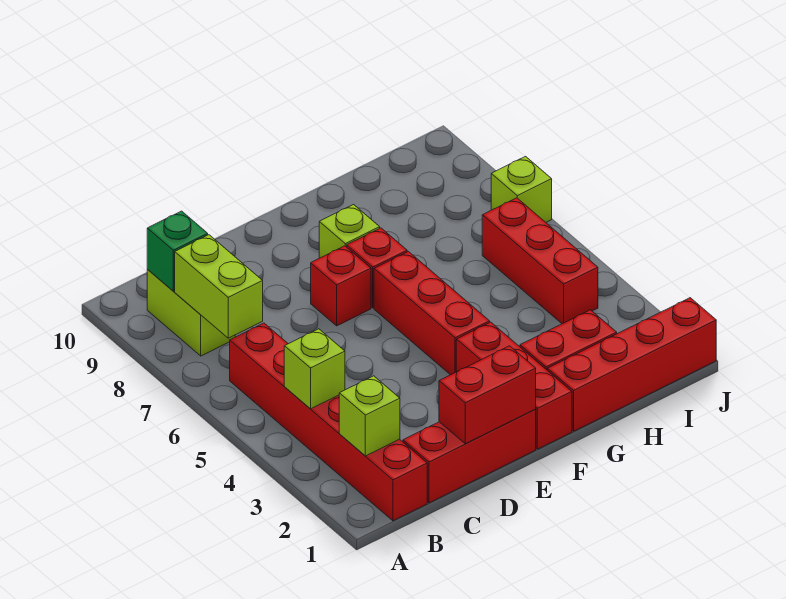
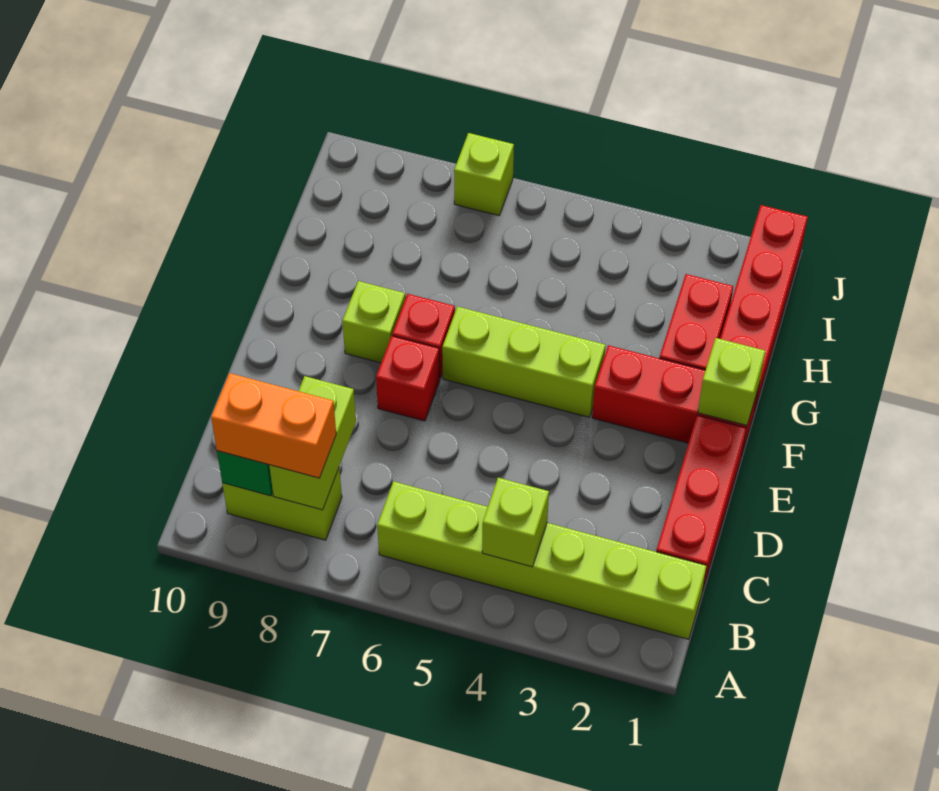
red 1x6 brick [230,323,427,521] -> lime 1x6 brick [377,481,707,639]
lime 1x1 brick [339,376,400,456] -> lime 1x1 brick moved to [698,338,765,426]
lime 1x2 brick [175,235,263,338] -> lime 1x2 brick turned to [269,376,356,510]
none -> orange 1x2 brick [211,373,336,478]
red 1x2 brick [439,346,536,444] -> none
red 1x3 brick [374,252,490,375] -> lime 1x3 brick [442,306,606,417]
red 1x3 brick [482,198,598,324] -> none

